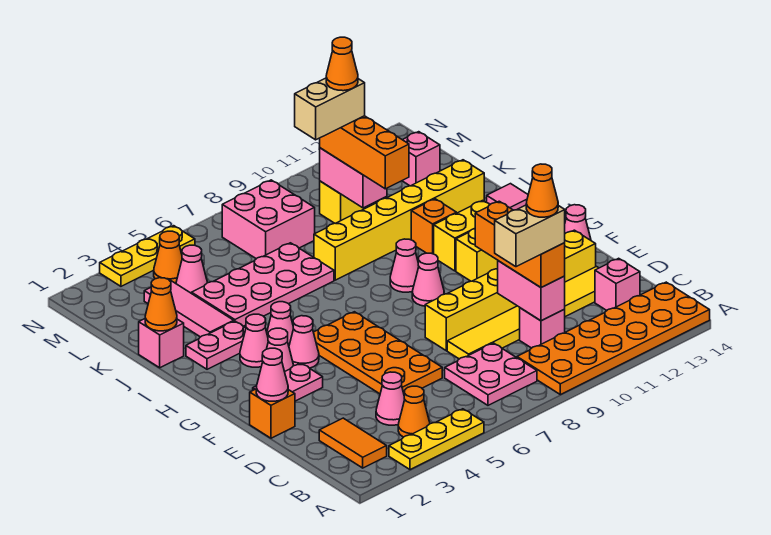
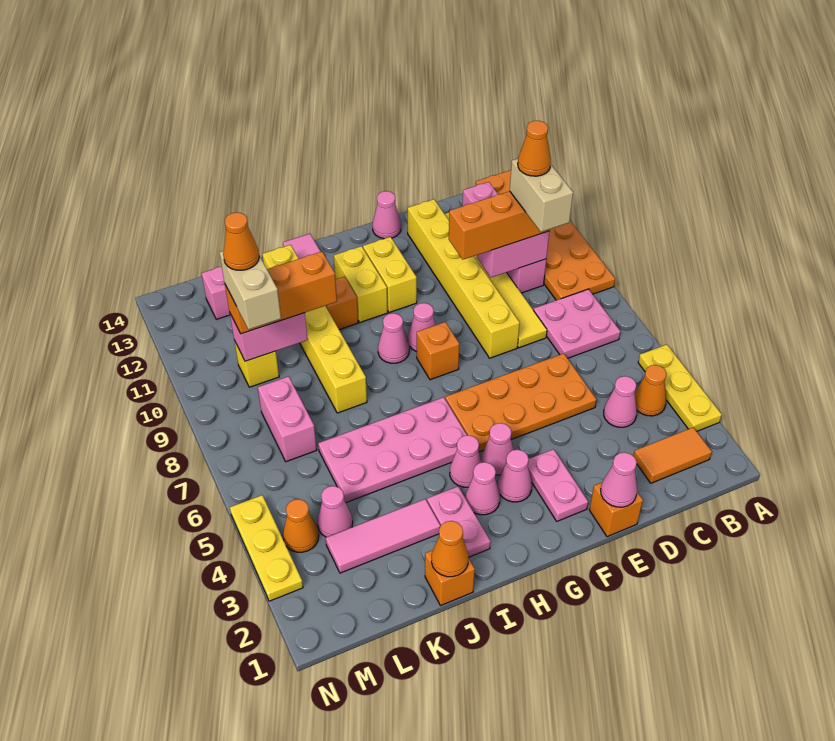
none -> orange 1x1 brick [417,322,459,380]
pink 1x1 brick [139,319,184,368] -> orange 1x1 brick [425,550,475,605]
pink 2x4 plate [192,243,334,326] -> pink 2x4 plate turned to [318,397,467,503]
pink 2x2 brick [222,180,315,259] -> pink 1x2 brick [258,376,317,462]

